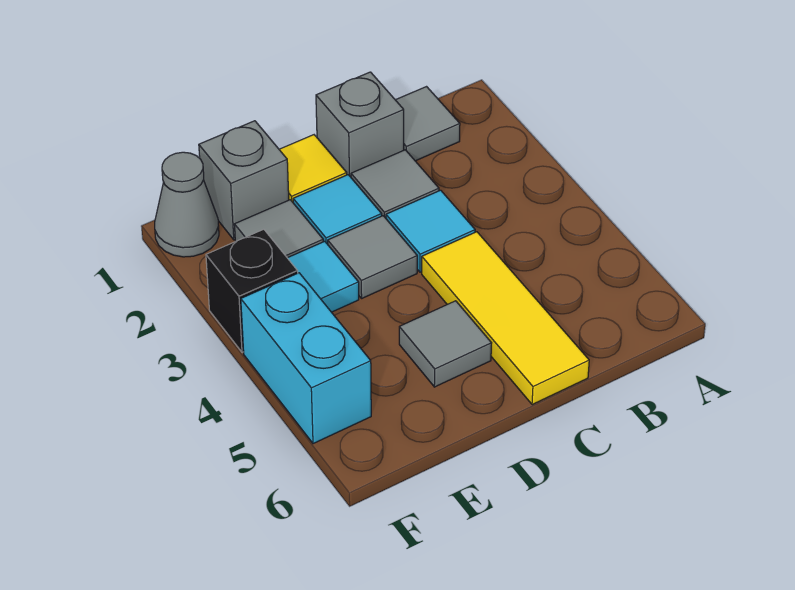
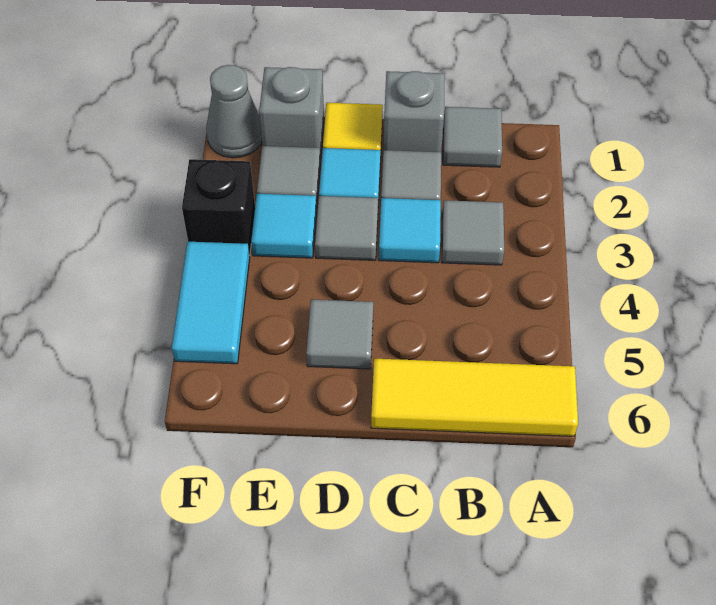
none -> grey 1x1 tile [442,200,504,265]
yellow 1x3 tile [422,232,589,405] -> yellow 1x3 tile turned to [371,359,578,436]
cyan 1x2 brick [241,273,371,444] -> cyan 1x2 tile [172,242,250,364]

